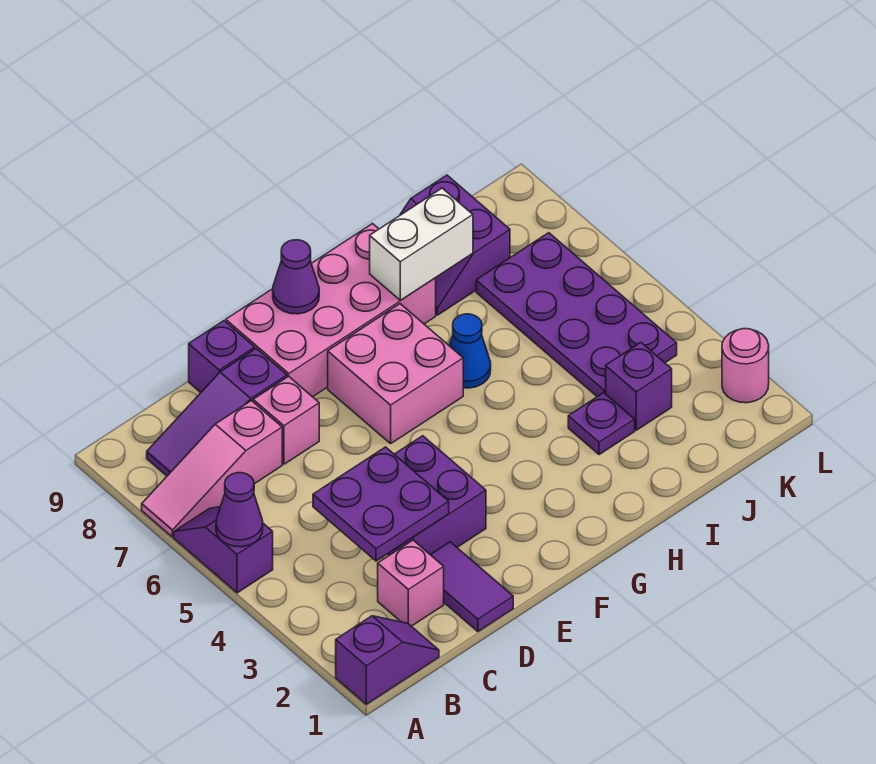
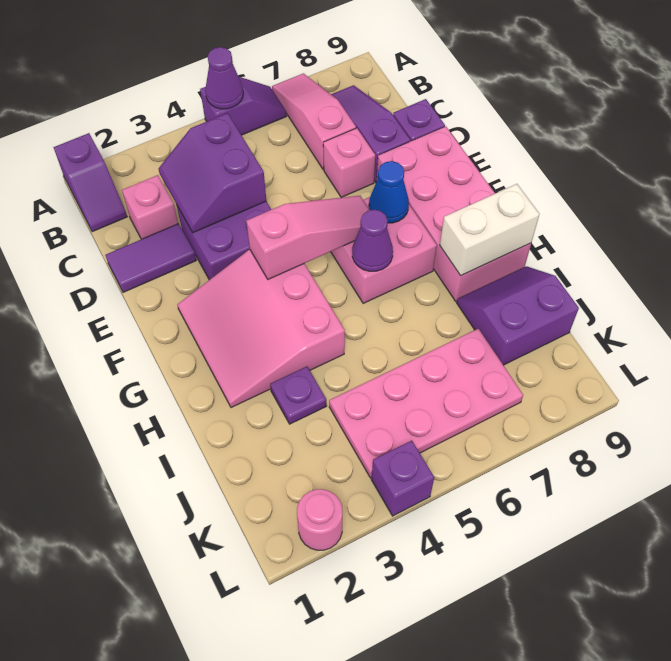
purple 2x2 plate [313,447,449,561] -> purple 2x2 slope [158,113,266,233]
none -> pink 3x3 slope [177,250,345,408]
none -> pink 1x3 slope [246,196,370,279]
purple 1x1 cone [273,240,319,314] -> purple 1x1 cone moved to [352,210,393,271]
blue 1x1 cone [449,314,491,388] -> blue 1x1 cone moved to [369,161,409,223]
white 1x2 brick [370,188,473,300] -> white 1x2 brick turned to [440,184,540,276]
purple 1x1 brick [606,343,672,430] -> purple 1x1 brick moved to [371,441,434,516]
purple 2x4 plate [476,233,677,397] -> pink 2x4 plate [329,329,523,478]

